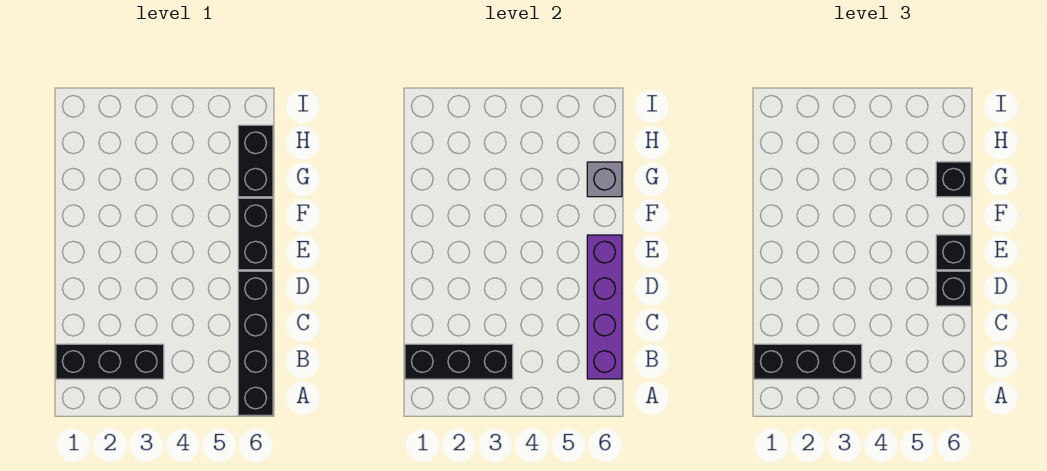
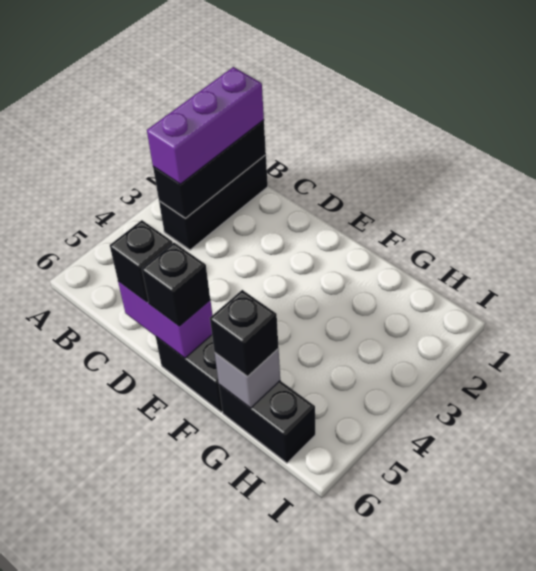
black 1x4 brick [238,271,273,415] -> none
black 1x3 brick [754,344,862,379] -> purple 1x3 brick [147,67,264,184]
purple 1x4 brick [587,235,622,379] -> purple 1x2 brick [118,281,212,358]

